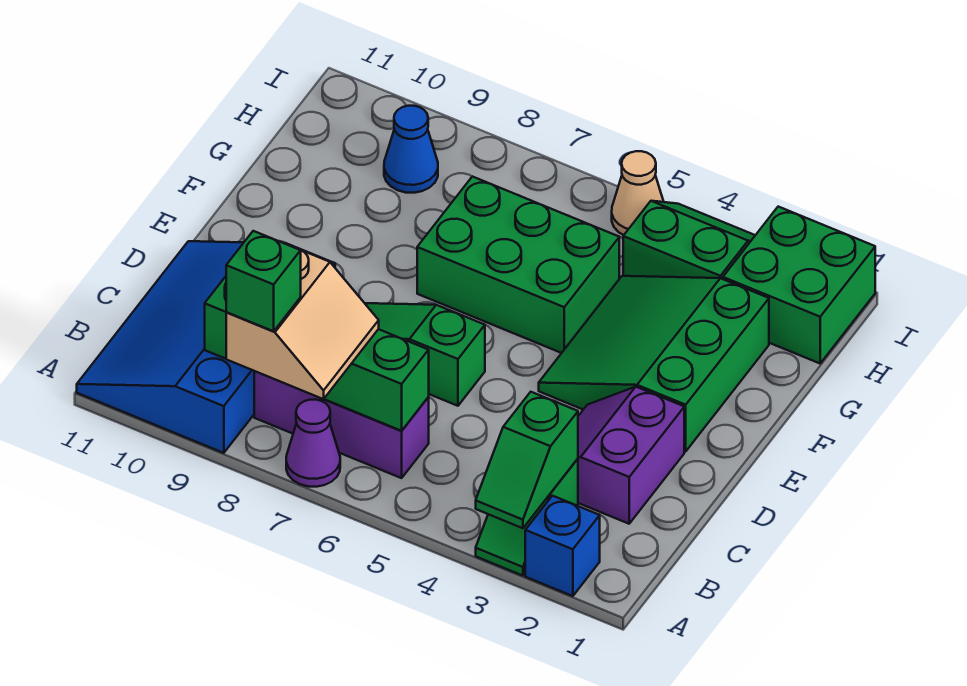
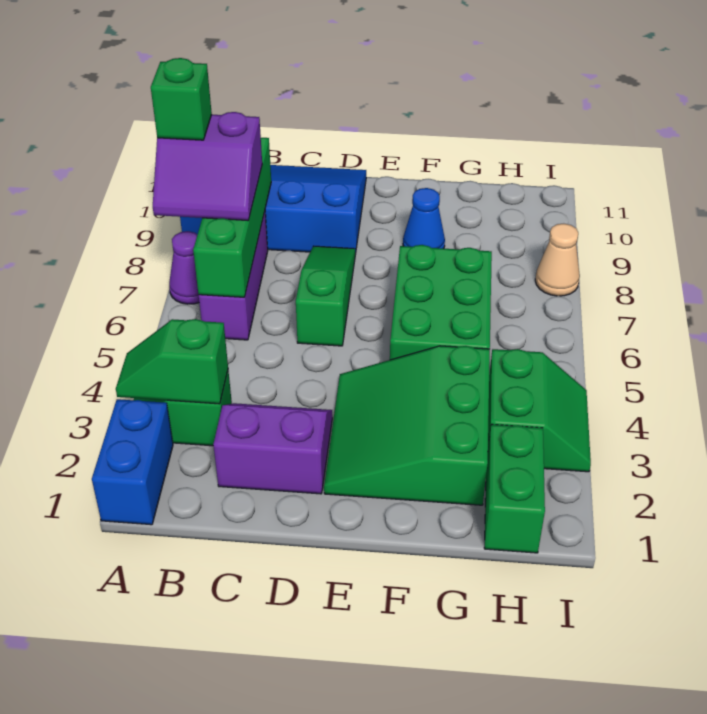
blue 1x1 brick [525,496,600,596] -> blue 1x2 brick [92,399,173,525]
tan 2x2 slope [226,244,379,399] -> purple 2x2 slope [153,112,262,221]
green 3x3 slope [539,276,769,451] -> green 3x3 slope turned to [324,346,490,505]
green 2x2 brick [723,207,875,363] -> green 1x2 brick [484,424,545,553]
blue 1x1 cone [384,106,438,193] -> blue 1x1 cone moved to [403,188,445,249]
tan 1x1 cone [612,151,664,235] -> tan 1x1 cone moved to [535,224,580,296]

